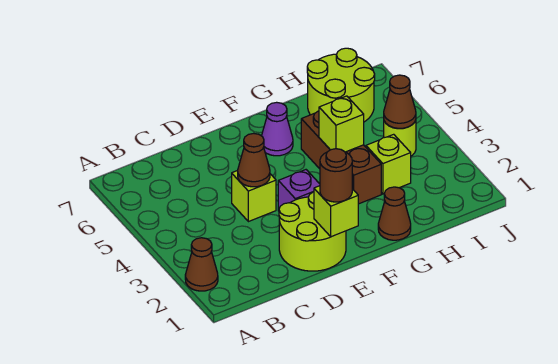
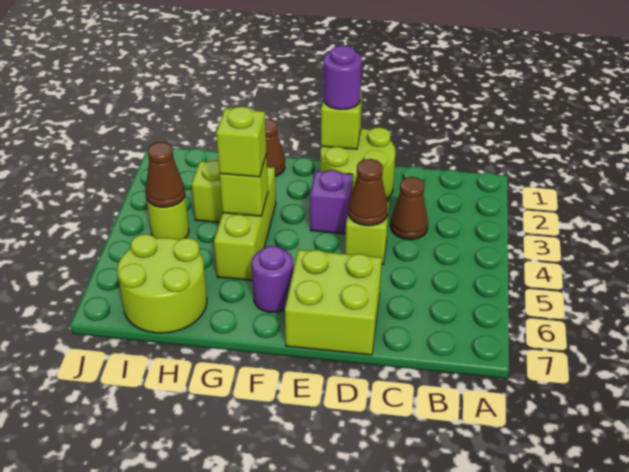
brown 1x1 cone [185,238,218,291] -> brown 1x1 cone moved to [390,177,428,239]
none -> lime 2x2 brick [285,250,382,355]
brown 1x1 round brick [320,149,352,202] -> purple 1x1 round brick [324,45,362,109]
purple 1x1 cone [262,102,293,156] -> purple 1x1 round brick [252,246,293,312]
brown 1x3 brick [301,111,381,204] -> lime 1x3 brick [214,167,276,281]
none -> lime 1x1 brick [216,107,267,177]

